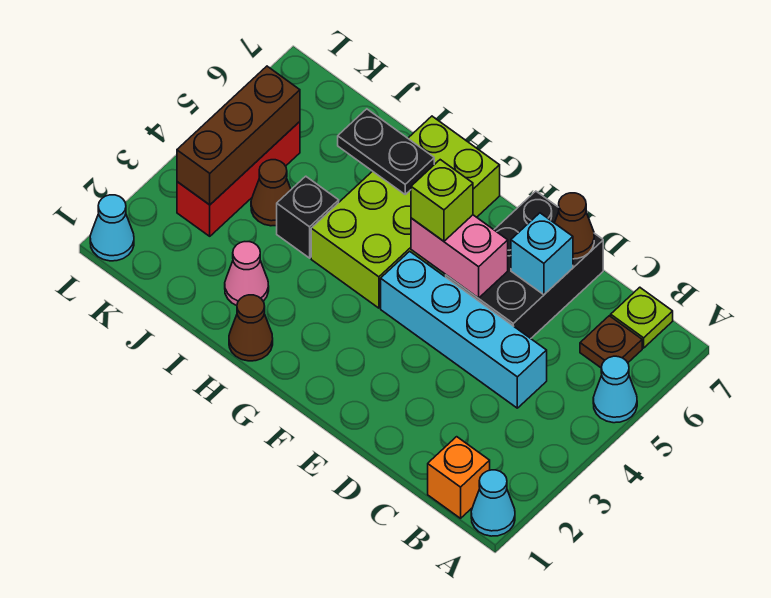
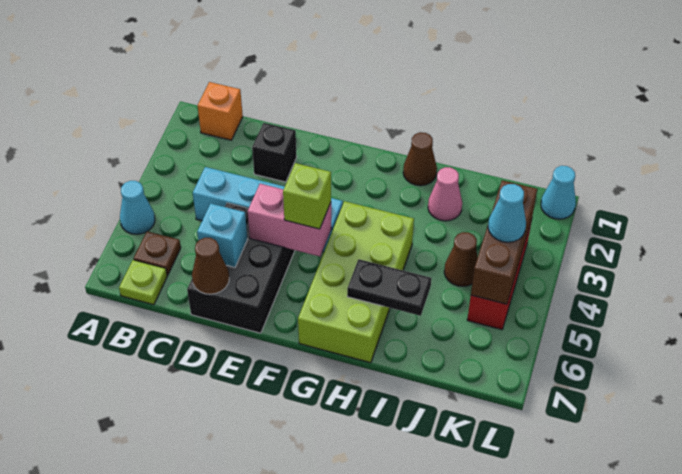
cyan 1x1 cone [471,470,515,536] -> cyan 1x1 cone moved to [488,184,526,242]
black 1x1 brick [277,176,339,258] -> black 1x1 brick moved to [252,123,297,182]

